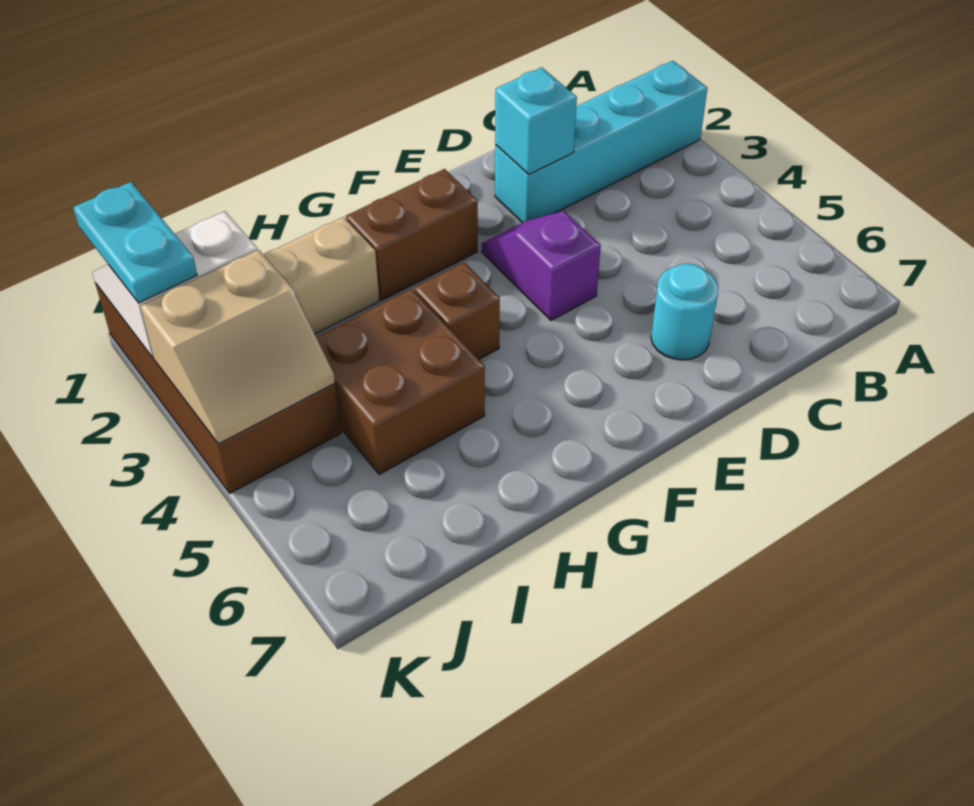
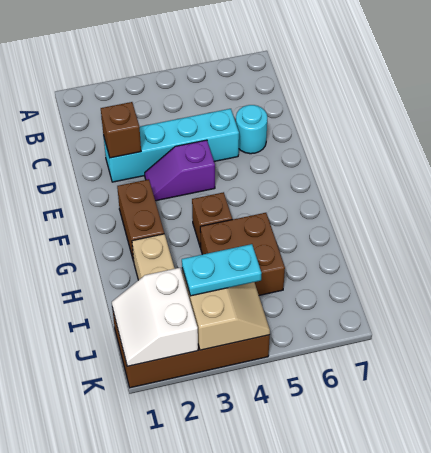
cyan 1x4 brick [495,61,707,223] -> cyan 1x4 brick turned to [103,109,239,182]
cyan 1x1 brick [495,67,577,174] -> brown 1x1 brick [101,102,141,158]
cyan 1x2 plate [73,182,197,303] -> cyan 1x2 plate moved to [182,244,262,296]

